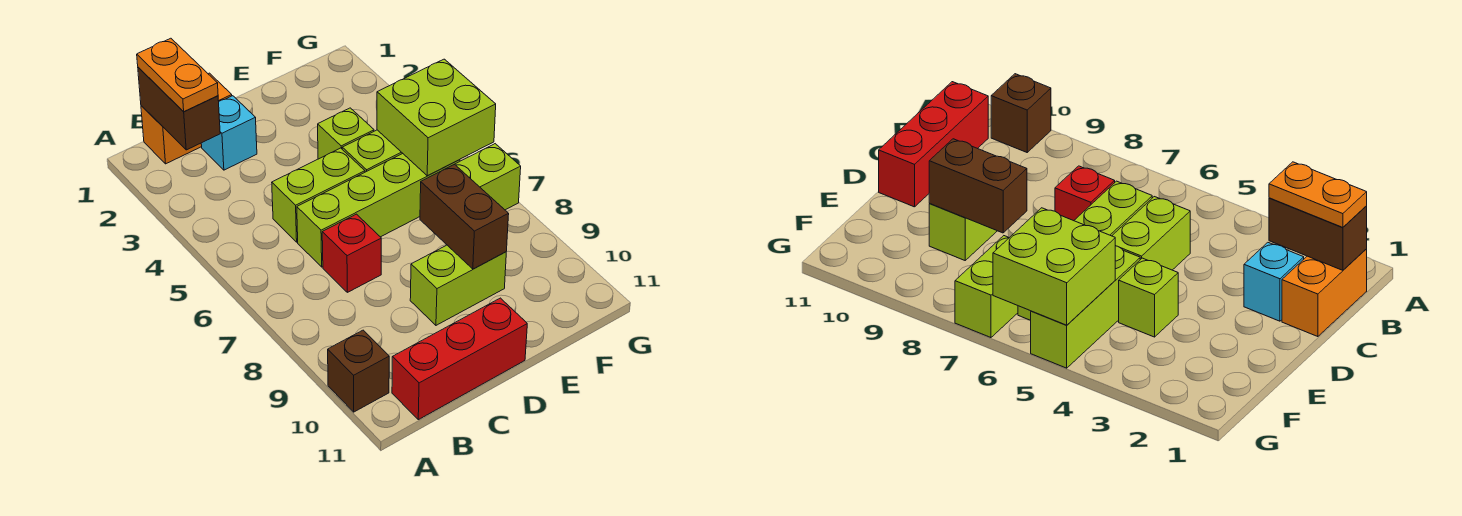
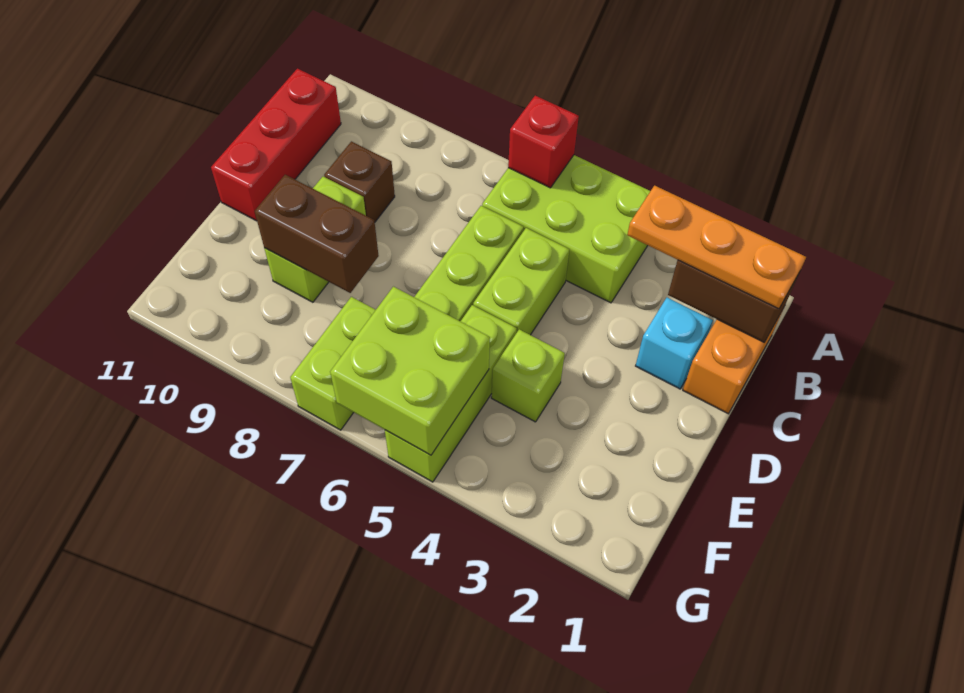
none -> lime 2x3 brick [482,155,650,303]
brown 1x1 brick [328,330,389,412] -> brown 1x1 brick moved to [324,141,395,222]
orange 1x2 plate [137,38,218,112] -> orange 1x3 plate [627,186,806,309]
red 1x1 brick [322,214,381,292] -> red 1x1 brick moved to [508,96,579,188]

